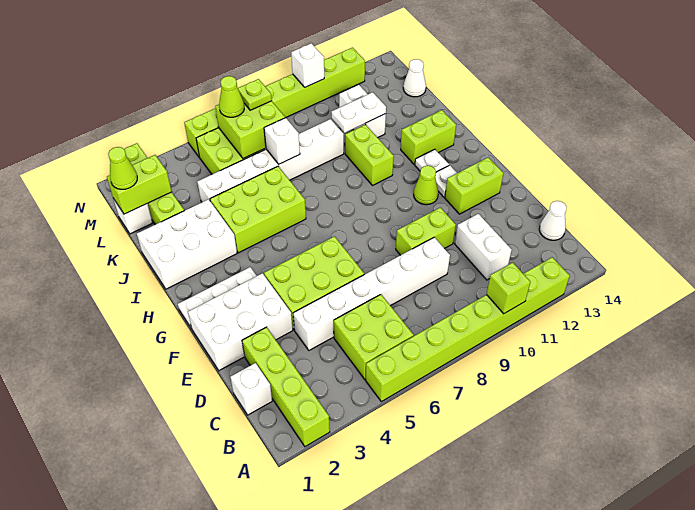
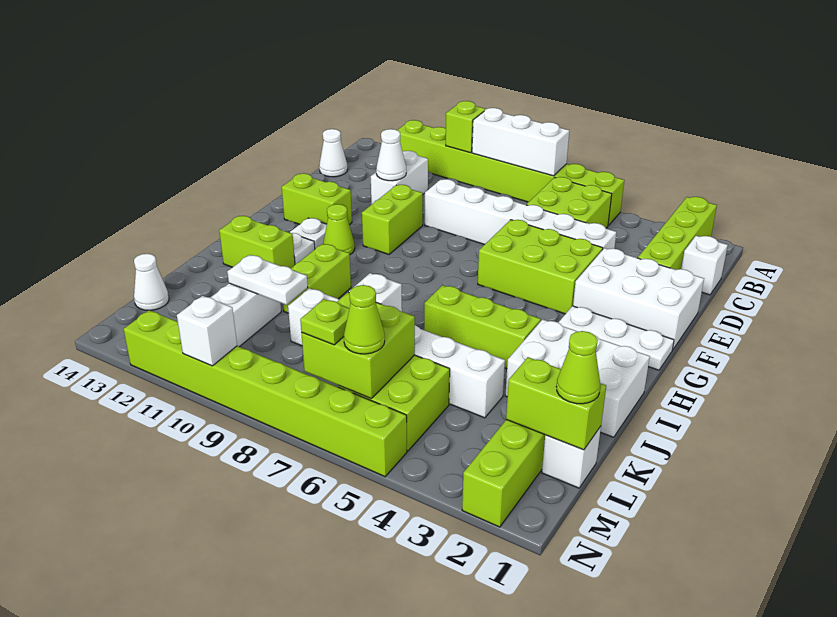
none -> white 1x3 brick [472,108,569,176]
none -> white 1x1 cone [376,129,406,181]
lime 1x2 brick [396,207,456,255] -> lime 1x2 brick turned to [362,185,423,254]
lime 2x3 brick [210,166,306,253] -> lime 1x3 brick [424,285,541,369]

